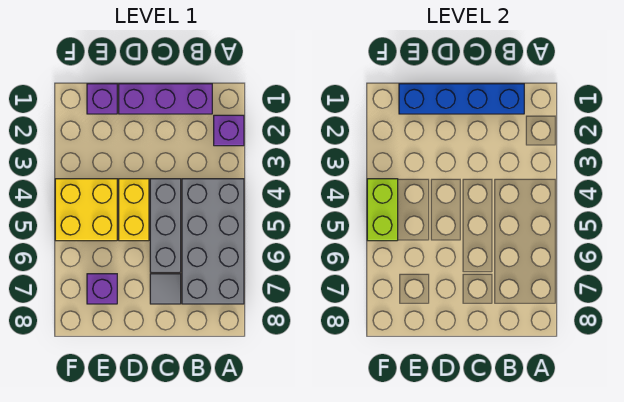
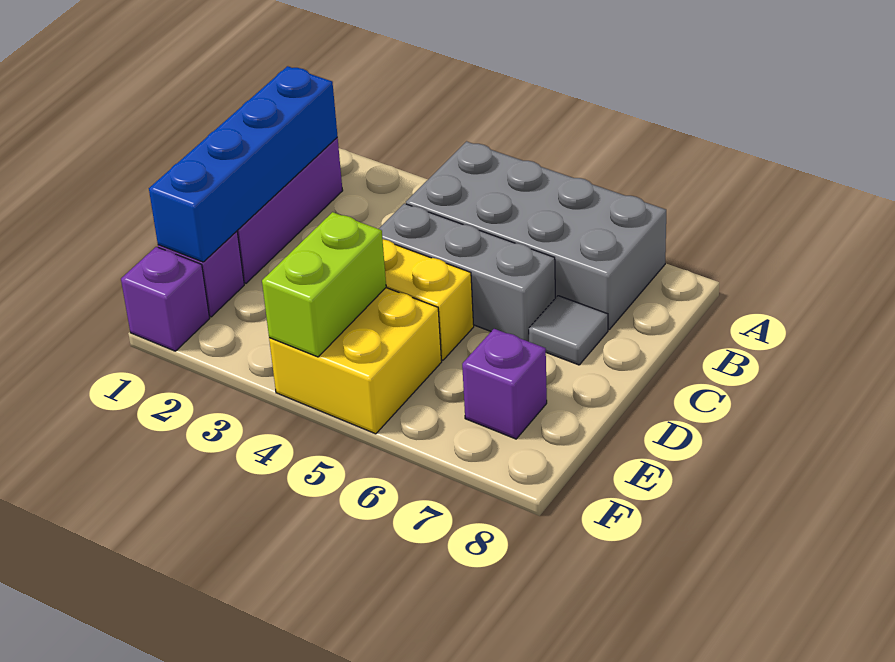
purple 1x1 brick [214,115,244,146] -> purple 1x1 brick moved to [121,247,210,351]
lime 1x2 brick [367,179,398,241] -> lime 1x2 brick turned to [262,212,386,357]

